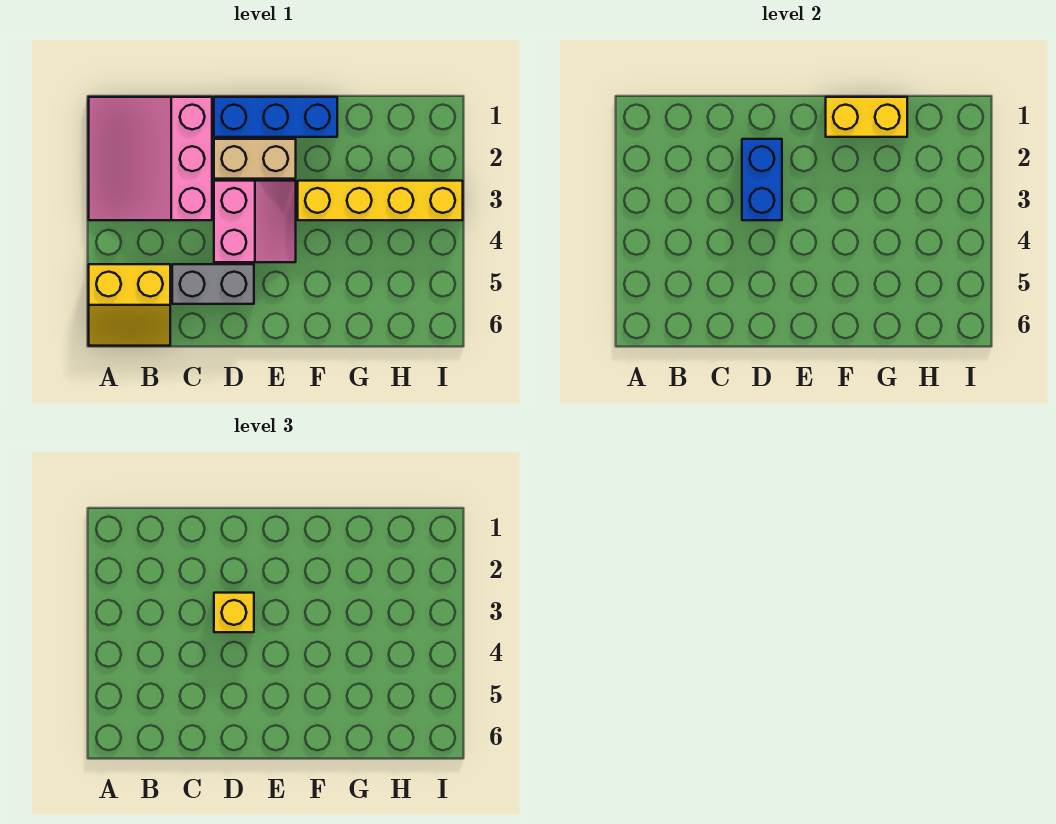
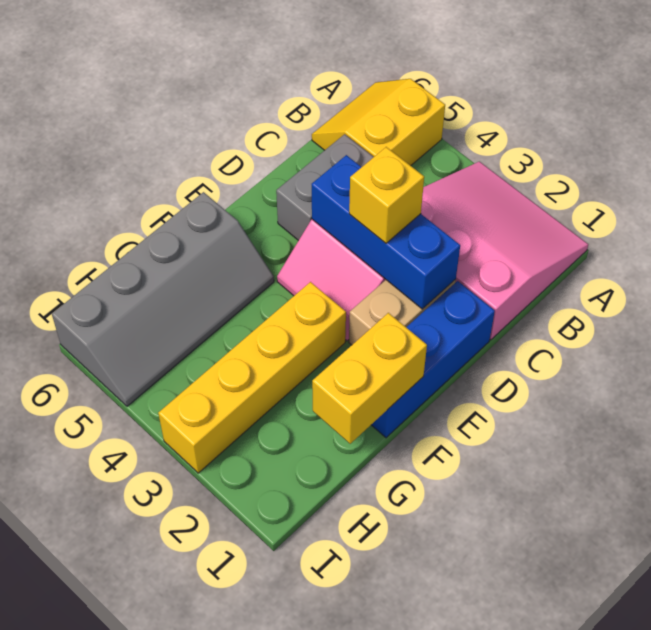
blue 1x2 brick [742,139,782,220] -> blue 1x3 brick [312,155,460,309]
none -> grey 2x4 slope [52,192,274,406]

